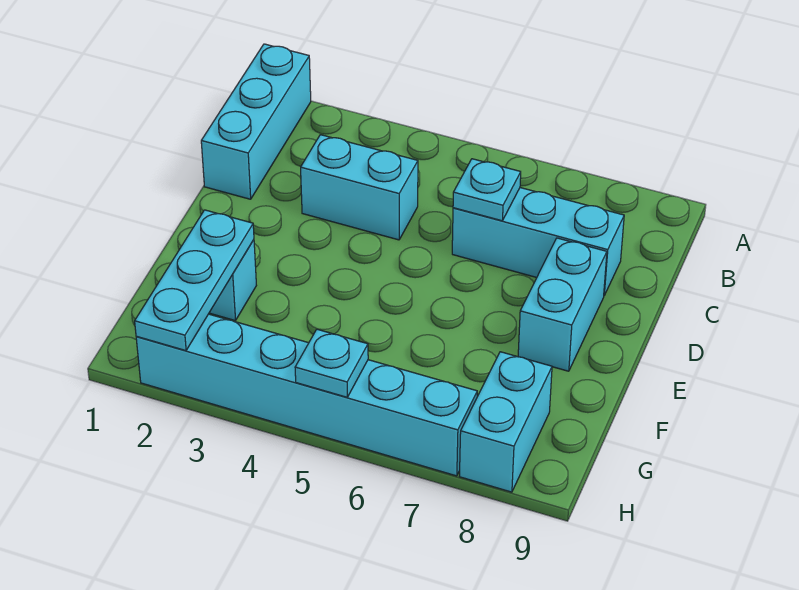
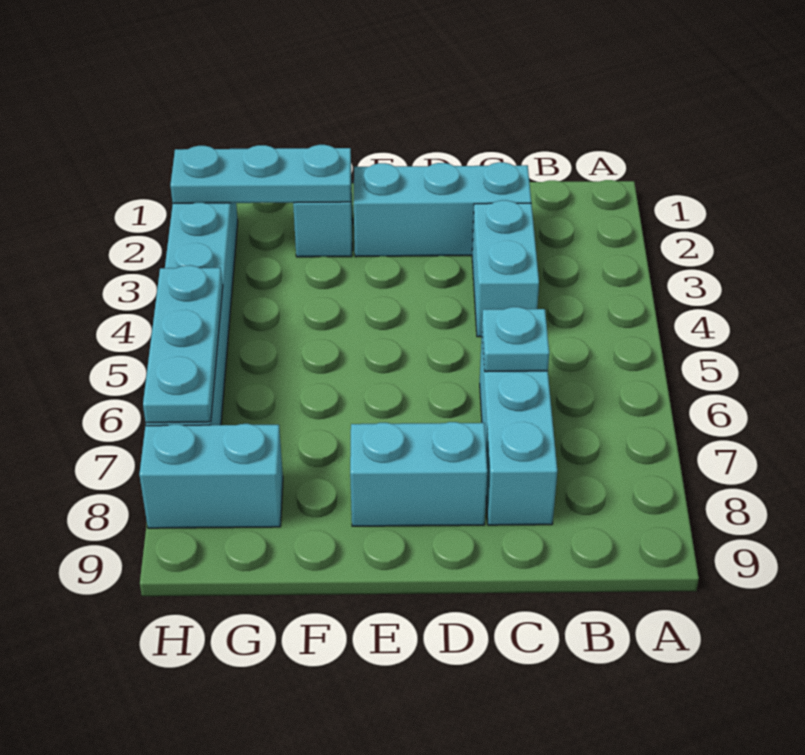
cyan 1x3 brick [201,44,311,199] -> cyan 1x3 brick moved to [354,162,531,257]
cyan 1x1 plate [295,329,368,397] -> cyan 1x3 plate [143,265,223,423]

